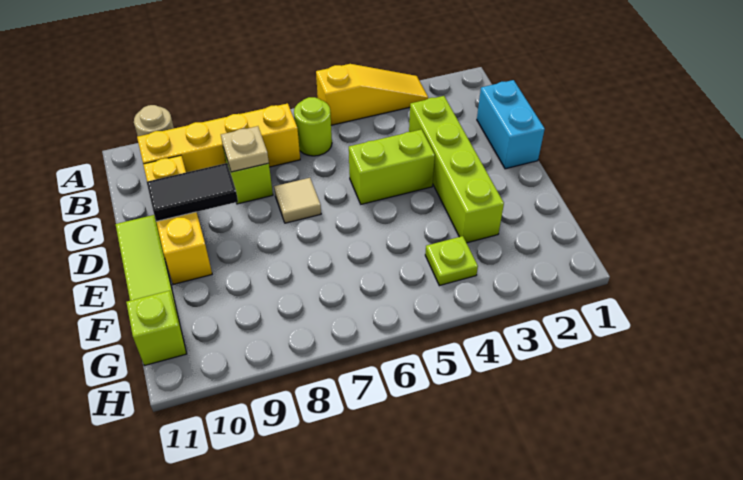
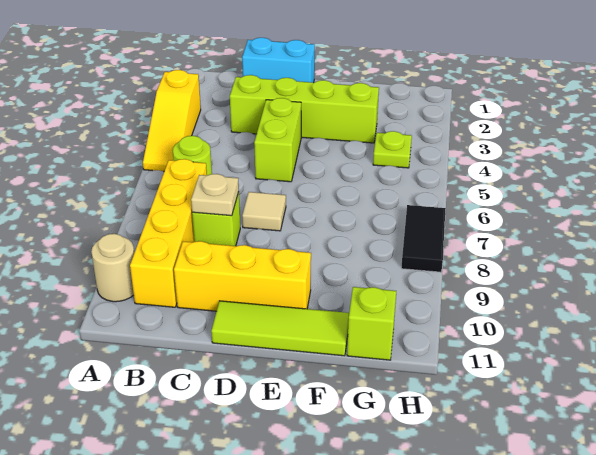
yellow 1x3 slope [316,64,428,125] -> yellow 1x3 slope turned to [143,70,201,171]
black 1x2 tile [147,163,238,221] -> black 1x2 tile moved to [401,205,446,272]

